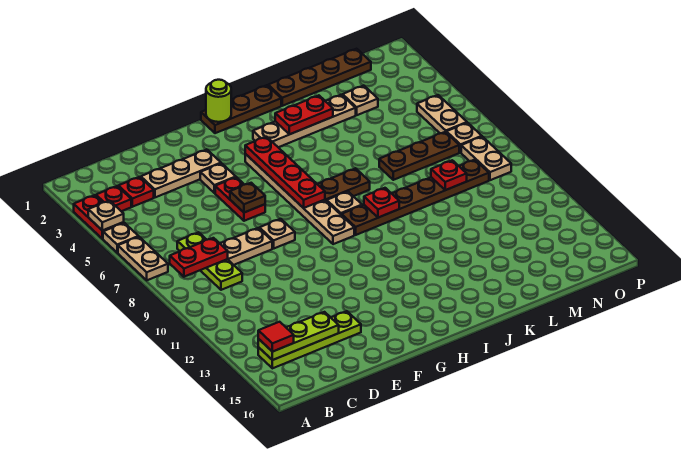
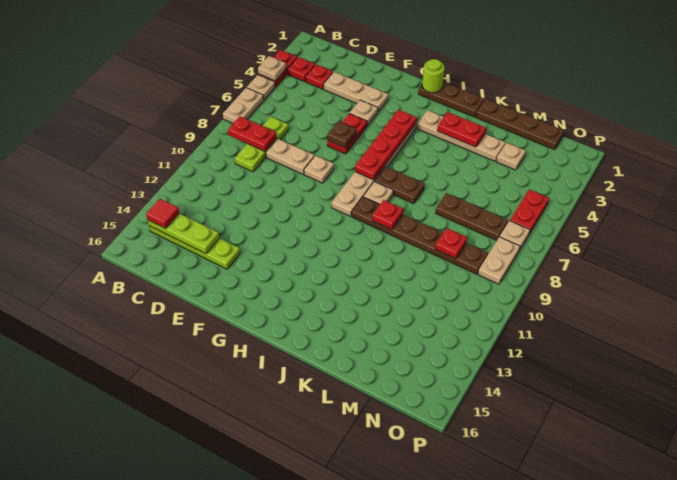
tan 1x2 plate [417,95,467,133] -> red 1x2 plate [510,190,549,234]

